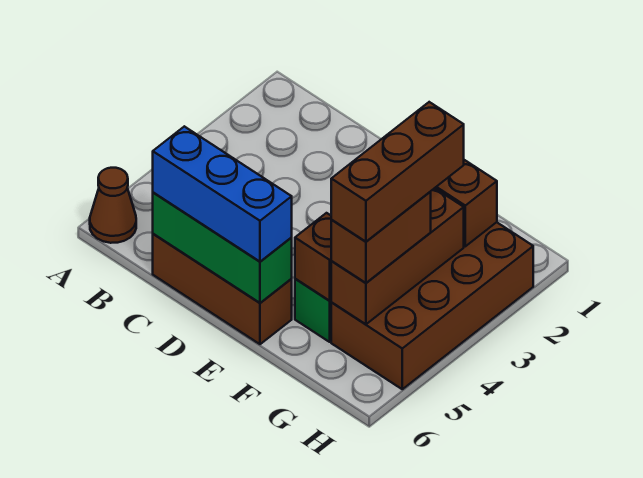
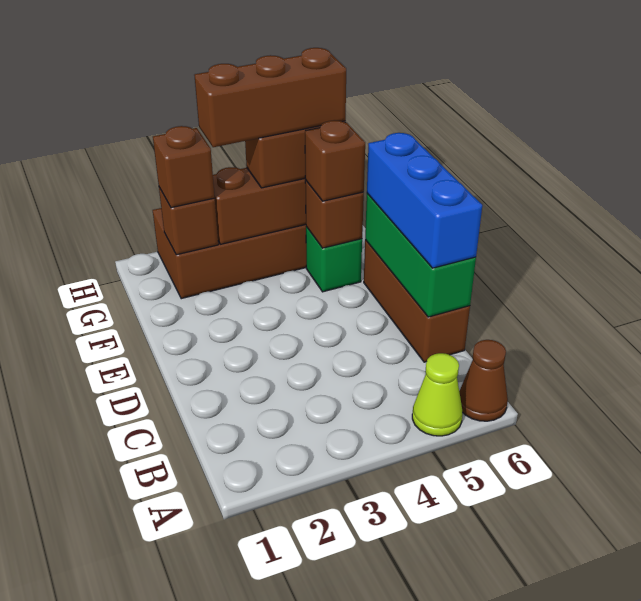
none -> lime 1x1 cone [412,353,463,436]
none -> brown 1x1 brick [305,120,365,201]
none -> brown 1x1 brick [153,126,215,208]

